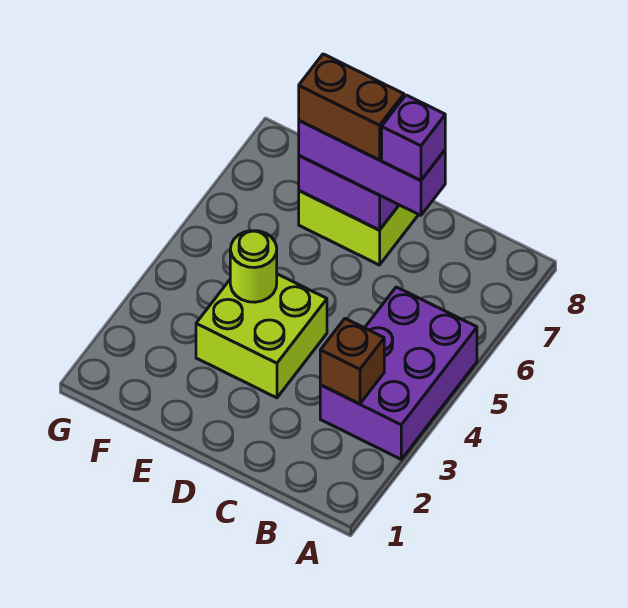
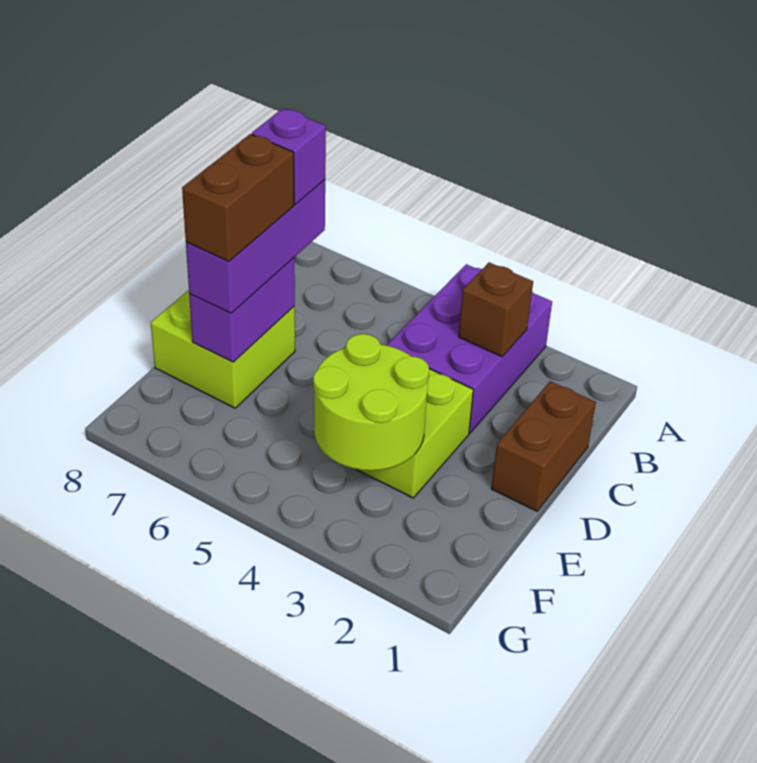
purple 2x3 brick [320,287,477,459] -> purple 2x3 brick turned to [387,264,552,433]
none -> brown 1x2 brick [492,381,596,511]
lime 1x1 round brick [230,231,277,302] -> lime 2x2 round brick [313,334,429,471]

